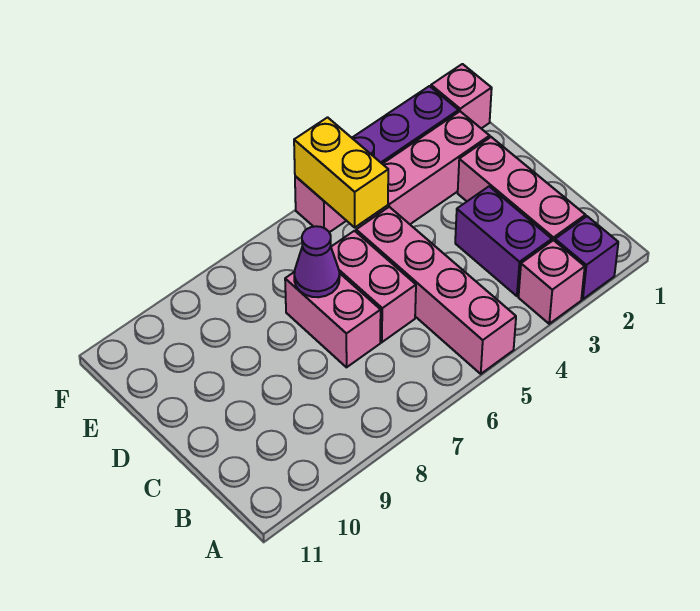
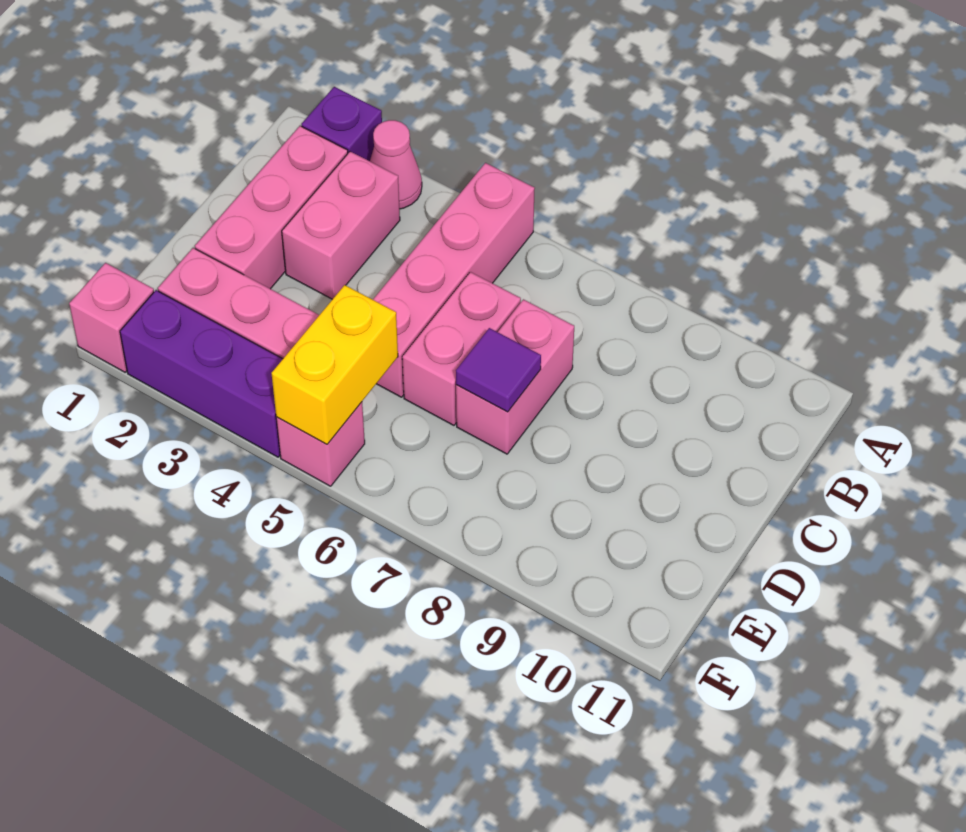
pink 1x1 brick [518,240,585,324] -> pink 1x1 cone [370,120,422,209]
purple 1x2 brick [455,186,552,296] -> pink 1x2 brick [282,151,400,299]
purple 1x1 cone [294,226,340,297] -> purple 1x1 tile [456,328,541,412]

